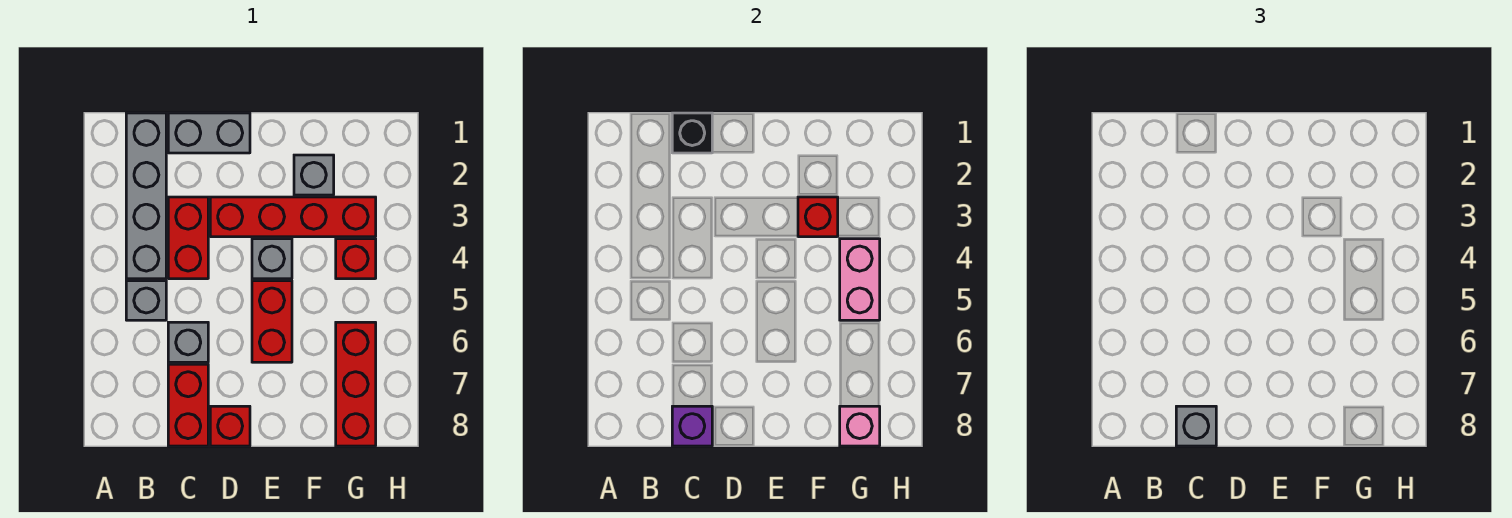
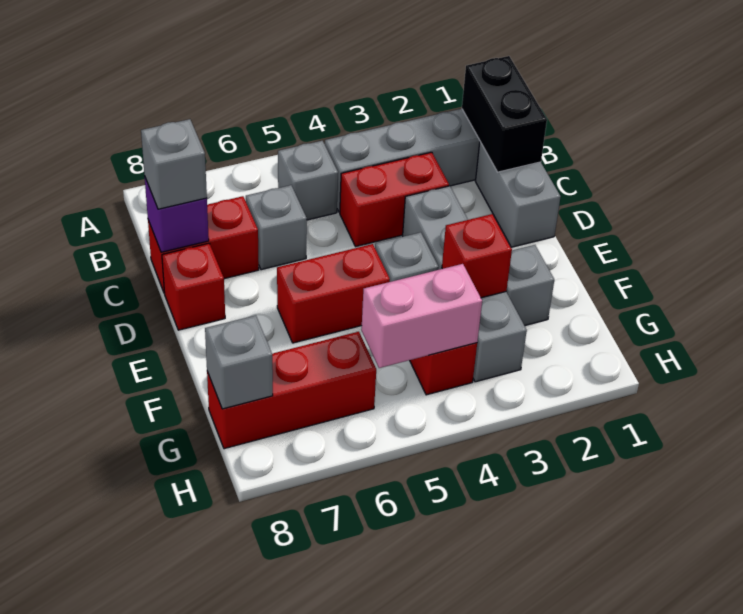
black 1x1 brick [672,113,712,153] -> black 1x2 brick [462,56,547,172]
red 1x4 brick [210,197,376,237] -> grey 1x4 brick [403,186,527,382]
pink 1x1 brick [840,406,880,446] -> grey 1x1 brick [205,315,273,409]

